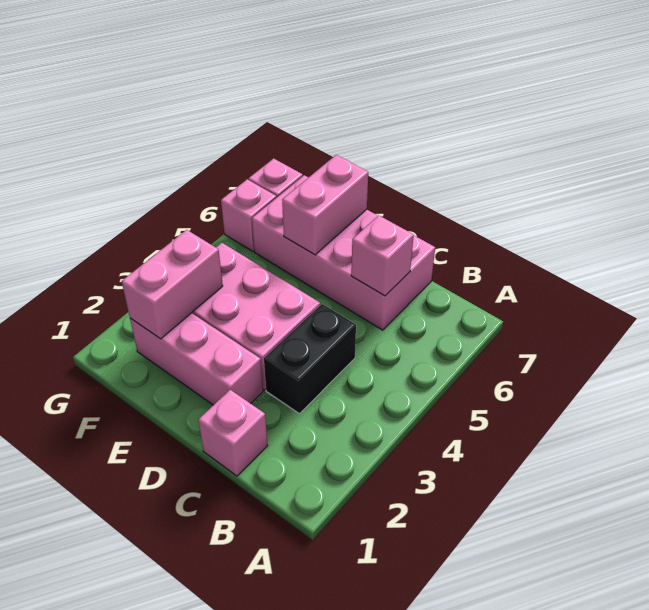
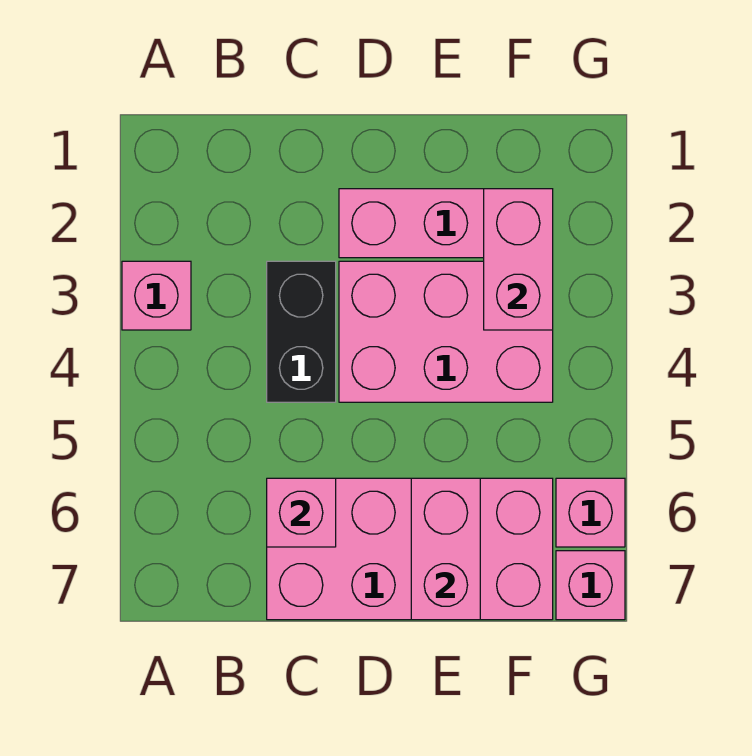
pink 1x1 brick [198,390,268,476] -> pink 1x1 brick moved to [122,261,191,330]

